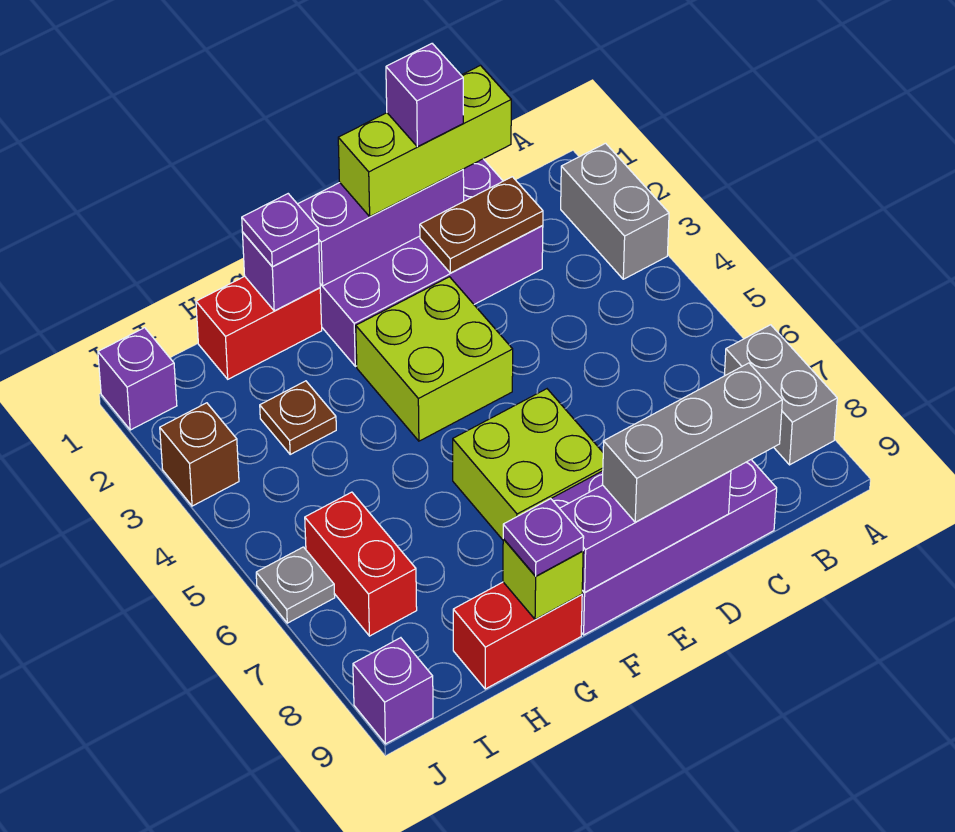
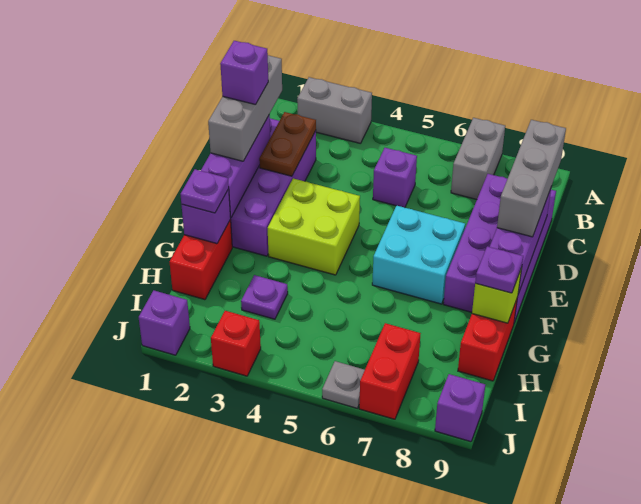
grey 1x2 brick [724,325,837,465] -> grey 1x2 brick turned to [451,118,505,200]
lime 1x3 brick [338,65,511,217] -> grey 1x3 brick [208,55,282,161]
none -> purple 1x1 brick [373,148,417,208]
lime 2x2 brick [453,389,603,540] -> cyan 2x2 brick [372,206,465,304]
brown 1x1 plate [260,381,336,454] -> purple 1x1 plate [241,275,288,319]
red 1x2 brick [305,492,417,636] -> red 1x2 brick turned to [359,323,421,419]
brown 1x1 brick [160,403,239,506] -> red 1x1 brick [211,311,261,376]

